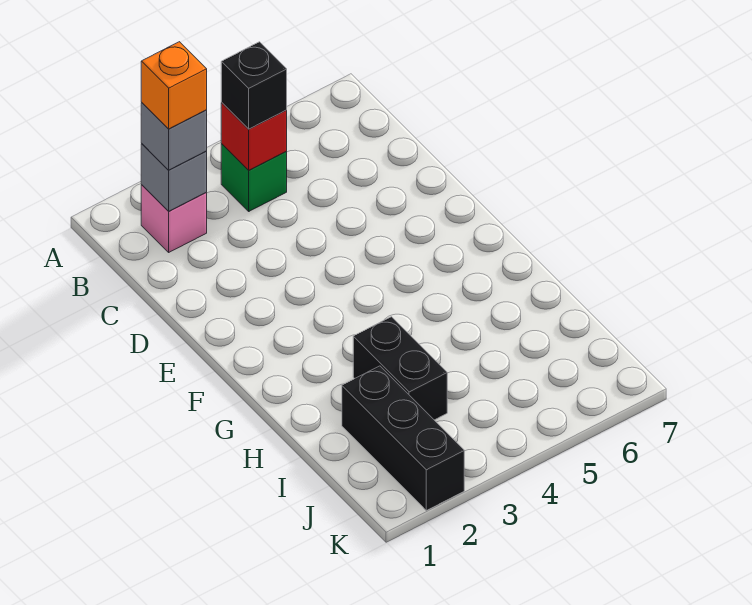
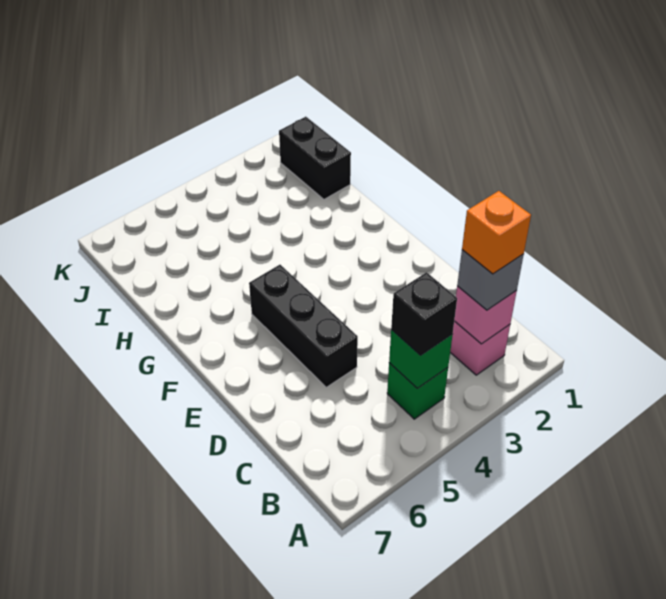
grey 1x1 brick [141,144,207,211] -> pink 1x1 brick [454,286,517,344]
red 1x1 brick [221,103,287,170] -> green 1x1 brick [389,330,453,388]
black 1x2 brick [353,317,447,420] -> black 1x2 brick moved to [279,117,351,199]
black 1x3 brick [342,366,464,510] -> black 1x3 brick moved to [249,265,358,387]

